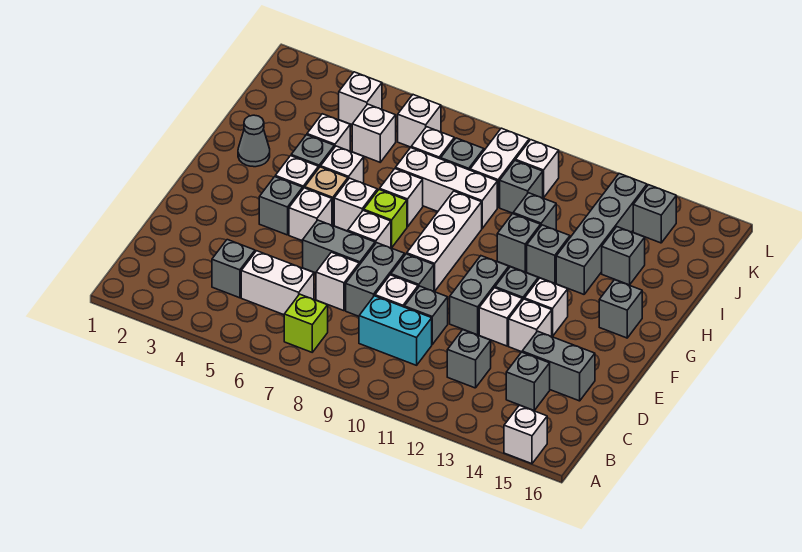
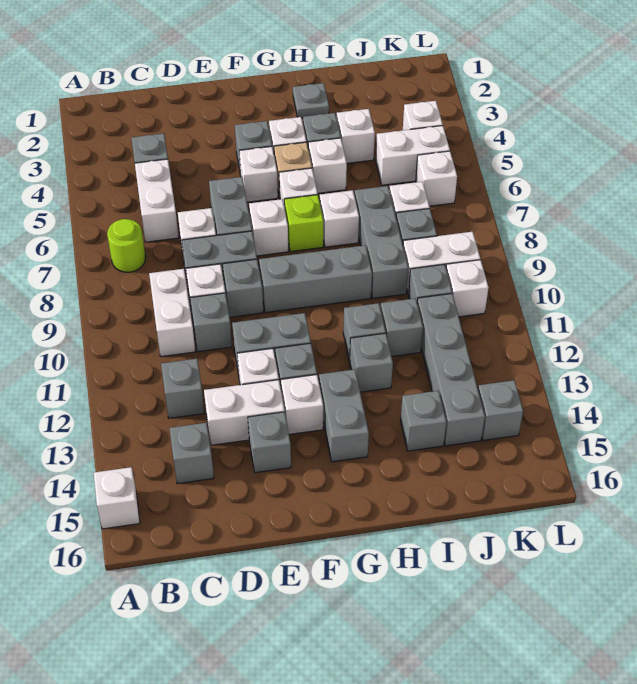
lime 1x1 brick [284,294,328,352] -> lime 1x1 round brick [107,219,145,272]
cyan 1x2 brick [359,296,432,365] -> white 1x2 brick [149,269,195,357]
grey 1x2 brick [522,331,595,401] -> grey 1x2 brick moved to [319,369,369,462]
white 1x1 brick [509,299,552,352] -> white 1x2 brick [204,380,285,445]
white 1x3 brick [407,191,482,291] -> grey 1x3 brick [259,245,372,313]
grey 1x1 brick [599,280,642,338] -> grey 1x1 brick moved to [248,412,291,473]
grey 1x1 cone [238,115,270,167] -> grey 1x1 plate [293,83,329,118]
grey 1x4 brick [556,174,647,294] -> grey 1x4 brick turned to [417,294,485,446]
white 1x3 brick [395,148,497,228] -> grey 1x3 brick [355,186,408,298]
white 1x1 brick [352,104,396,162] -> white 1x2 brick [376,126,450,185]

